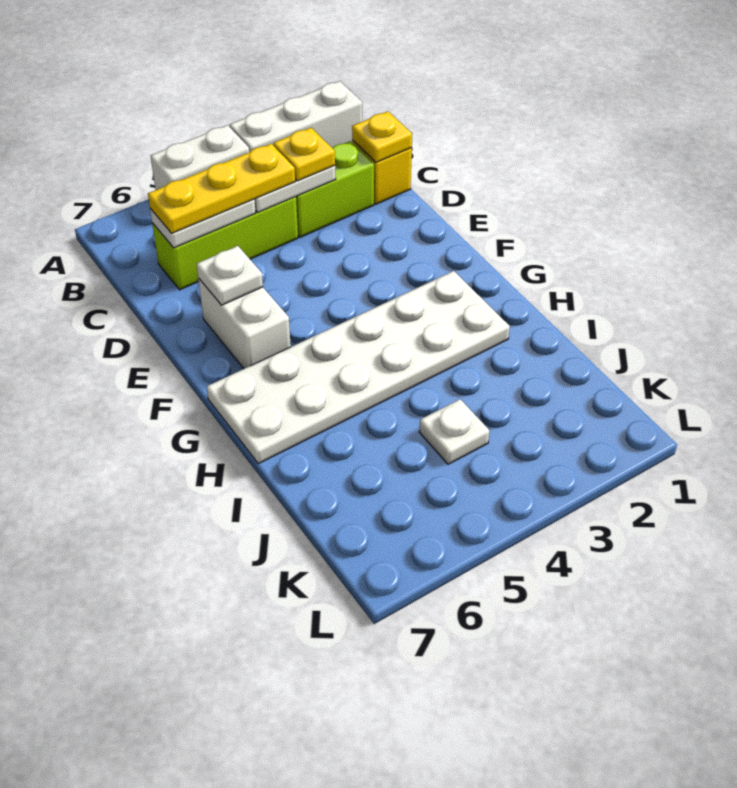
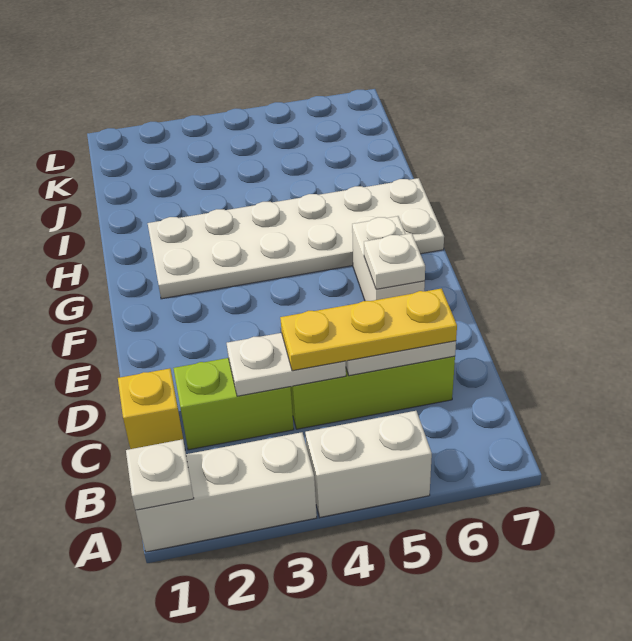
yellow 1x1 plate [352,111,412,163] -> none
yellow 1x1 plate [273,128,335,181] -> none
white 1x1 plate [419,399,489,464] -> white 1x1 plate moved to [126,439,194,510]

